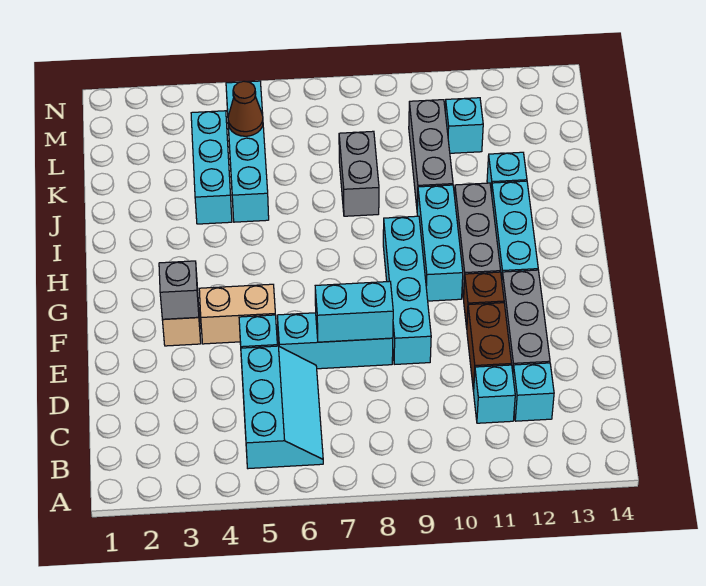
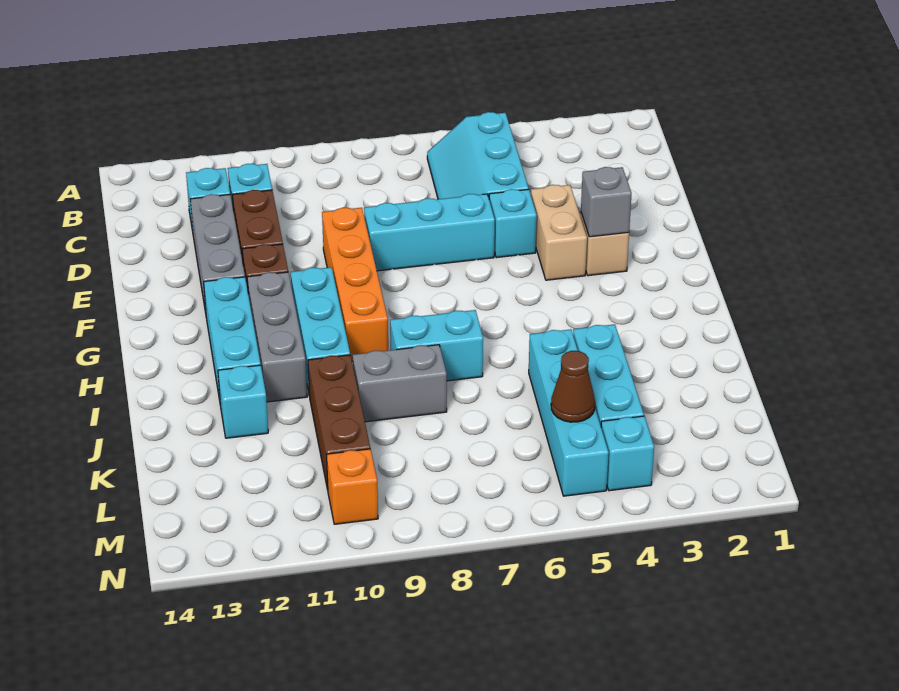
cyan 1x2 brick [315,281,393,342] -> cyan 1x2 brick moved to [390,310,483,381]
cyan 1x4 brick [383,216,431,364] -> orange 1x4 brick [322,208,388,361]
tan 1x2 brick [199,284,275,344] -> tan 1x2 brick turned to [531,185,587,280]
grey 1x2 brick [339,131,379,216] -> grey 1x2 brick turned to [353,345,447,422]
grey 1x3 brick [409,100,453,206] -> brown 1x3 brick [308,355,370,490]
cyan 1x1 brick [445,98,483,153] -> cyan 1x1 brick moved to [601,416,654,491]
none -> orange 1x1 brick [326,449,378,524]

